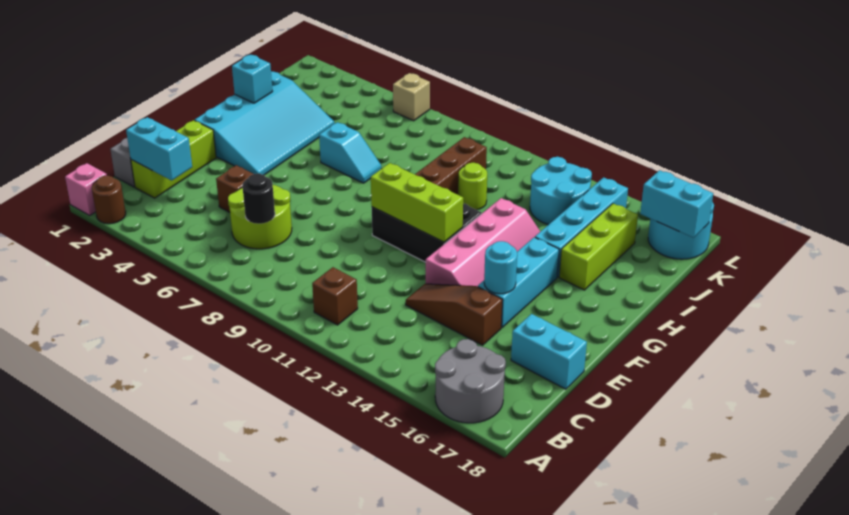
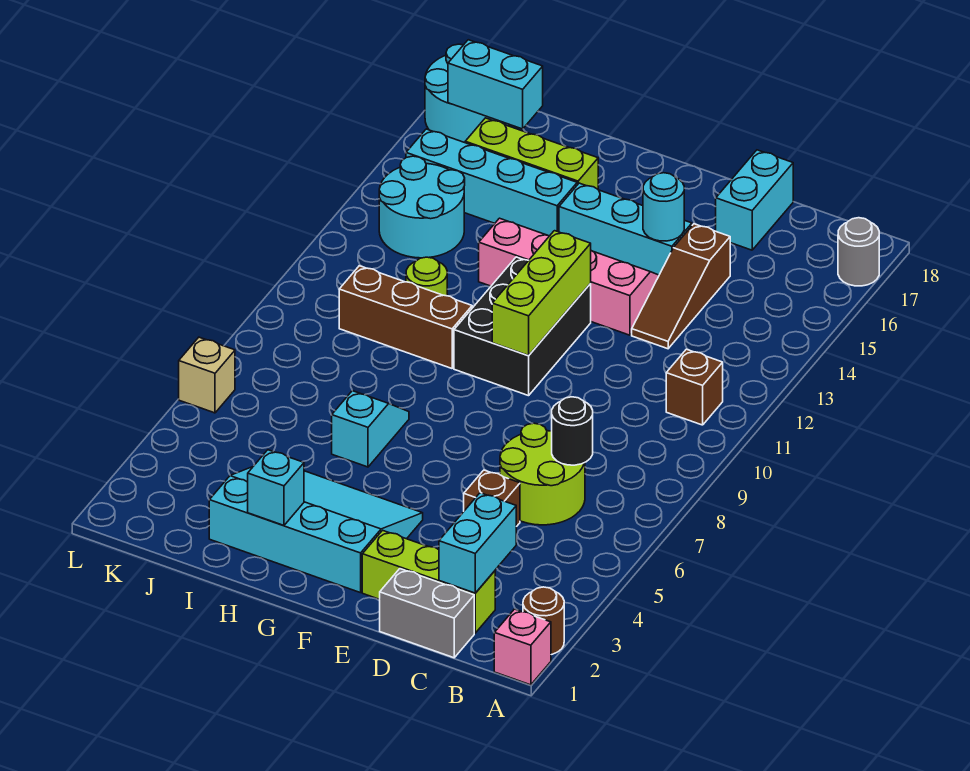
grey 2x2 round brick [435,339,506,423] -> grey 1x1 round brick [838,218,879,286]
cyan 1x2 brick [640,170,713,238] -> cyan 1x2 brick turned to [448,40,543,129]

